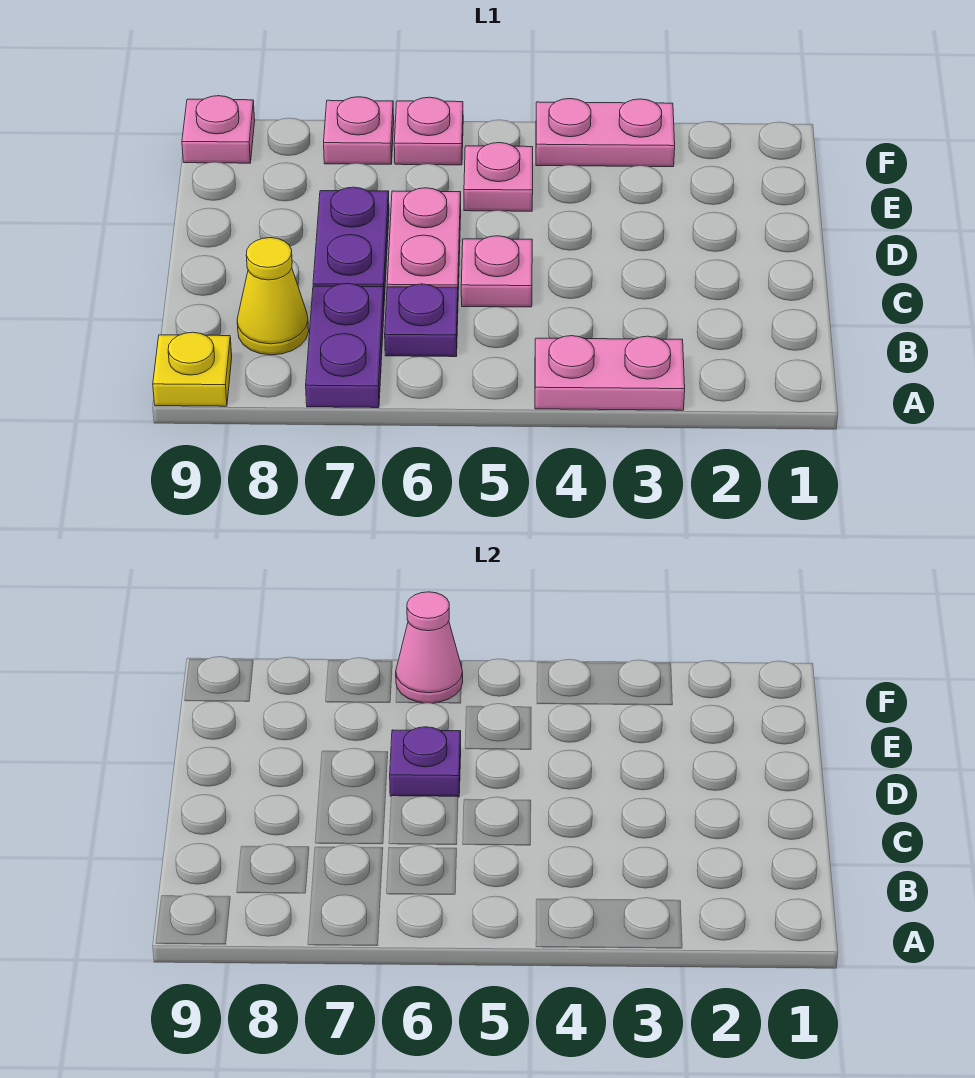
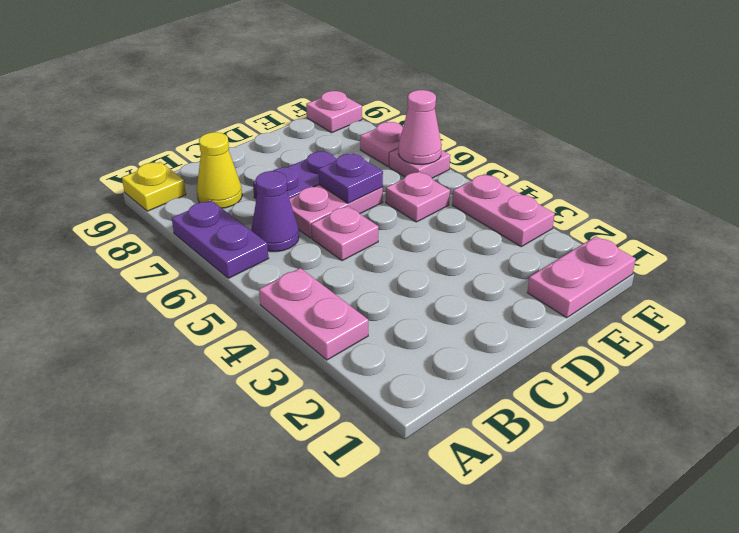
purple 1x2 plate [306,283,384,408] -> purple 1x2 plate turned to [172,201,269,278]
purple 1x1 plate [385,284,458,357] -> purple 1x1 cone [251,171,299,252]
none -> pink 1x2 plate [527,236,636,318]

